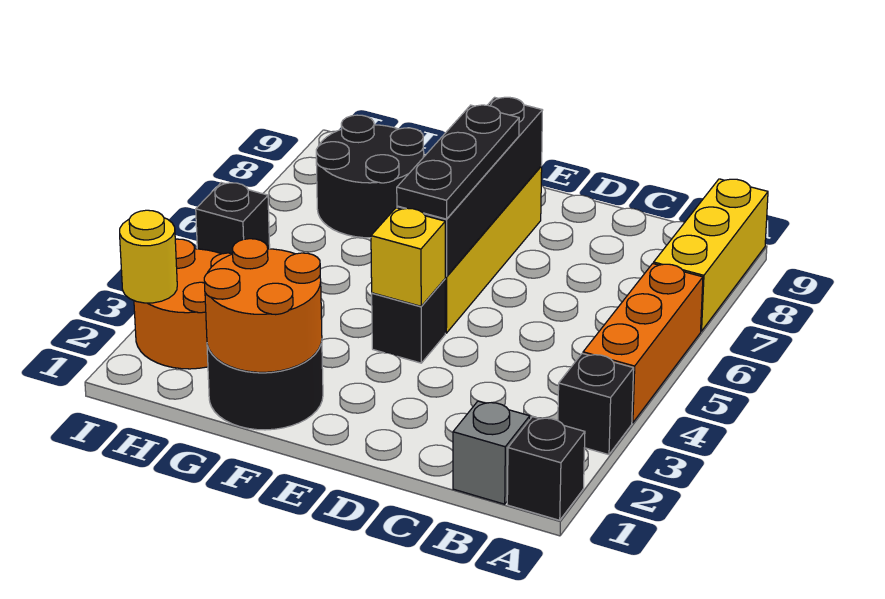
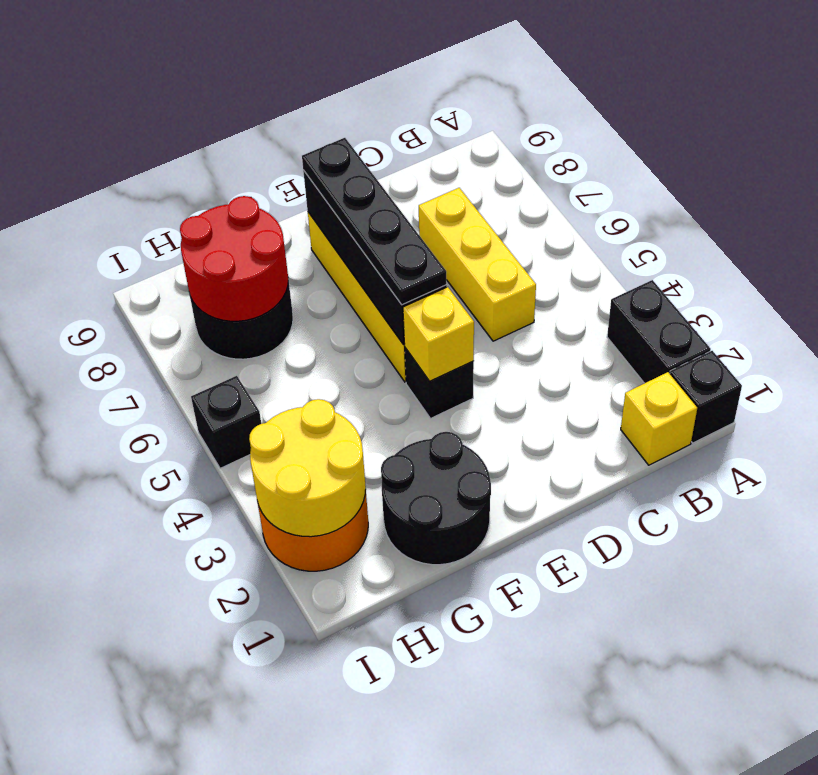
black 1x1 brick [558,353,634,455] -> black 1x2 brick [607,280,711,383]
orange 1x3 brick [583,264,703,423] -> none
yellow 1x3 brick [654,179,768,331] -> yellow 1x3 brick moved to [419,188,536,341]
grey 1x1 brick [453,401,530,504] -> yellow 1x1 brick [621,372,697,465]
black 1x3 plate [397,105,519,219] -> black 1x4 plate [302,138,446,305]
orange 2x2 round brick [204,239,322,372] -> none
none -> red 2x2 round brick [180,196,288,321]
yellow 1x1 round brick [120,210,177,303] -> yellow 2x2 round brick [249,399,366,537]

